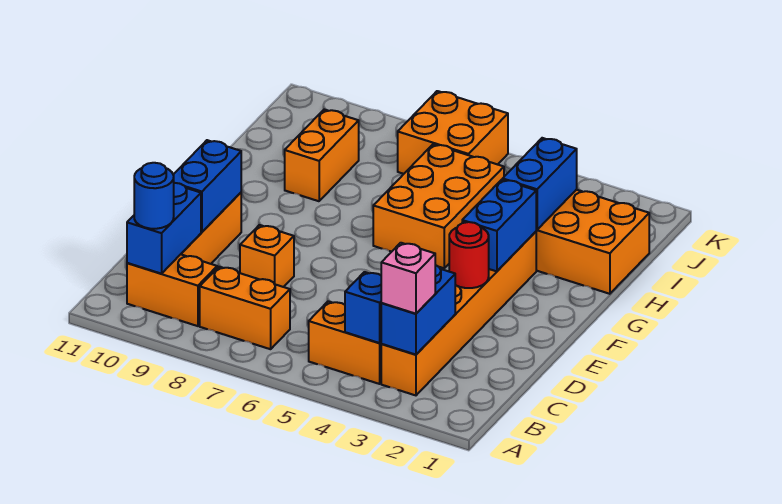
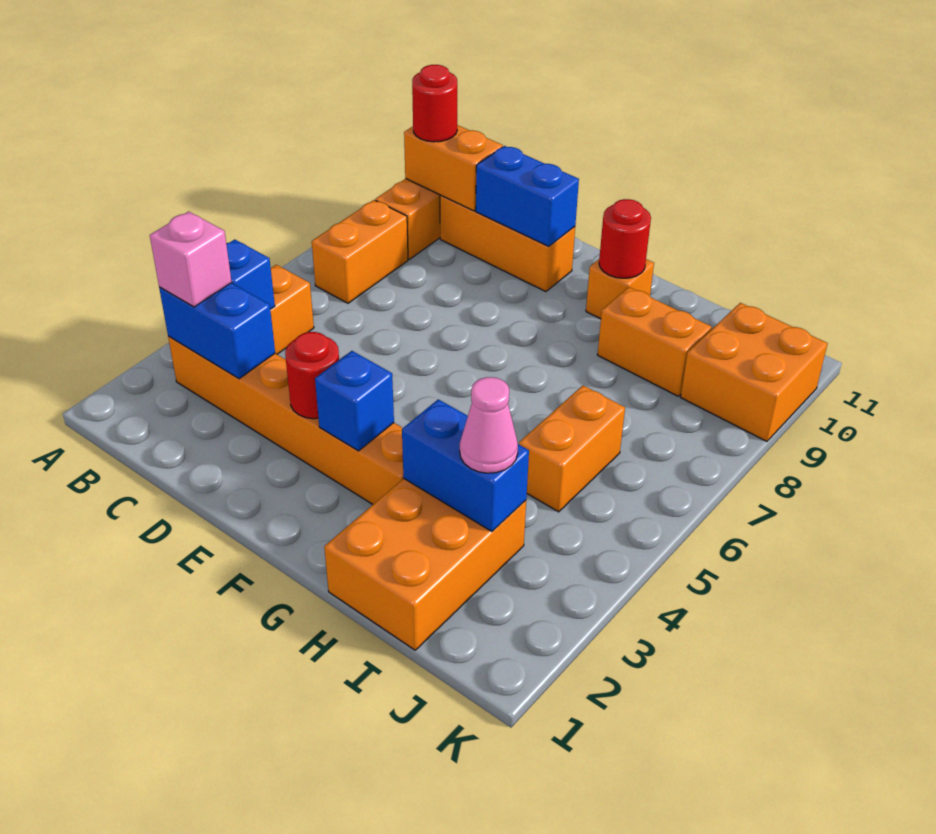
blue 1x2 brick [127,183,201,274] -> orange 1x2 brick [404,125,503,211]
blue 1x1 round brick [134,163,174,229] -> red 1x1 round brick [412,65,457,142]
orange 1x1 brick [240,225,294,287] -> orange 1x1 brick moved to [586,259,654,319]
blue 1x2 brick [462,180,536,271] -> blue 1x1 brick [315,351,394,451]
orange 2x3 brick [373,144,504,268] -> orange 1x2 brick [519,386,625,512]
none -> red 1x1 round brick [599,199,651,278]
none -> pink 1x1 cone [460,377,518,473]
orange 2x2 brick [398,91,508,174] -> orange 2x2 brick moved to [681,303,828,441]

